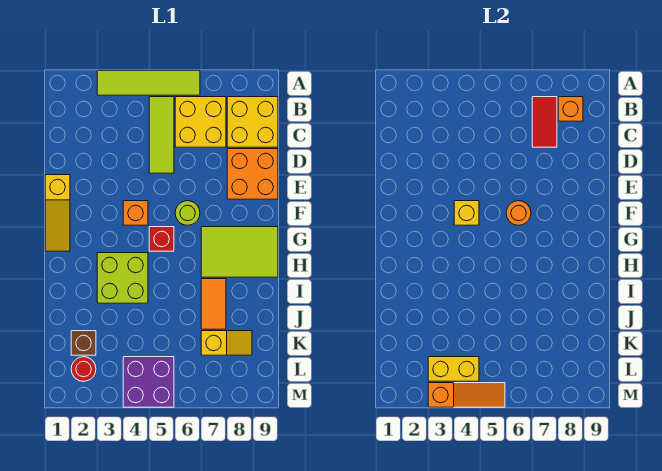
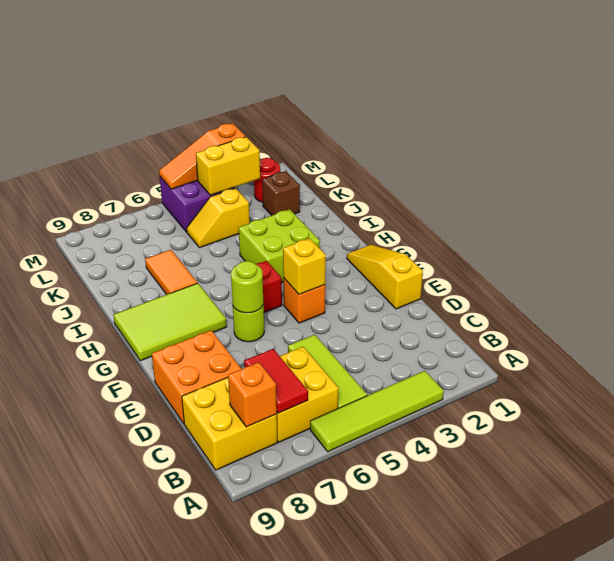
orange 1x1 round brick [506,201,531,225] -> lime 1x1 round brick [231,261,263,313]
yellow 1x2 slope [201,331,252,355] -> yellow 1x2 slope moved to [187,188,250,248]

